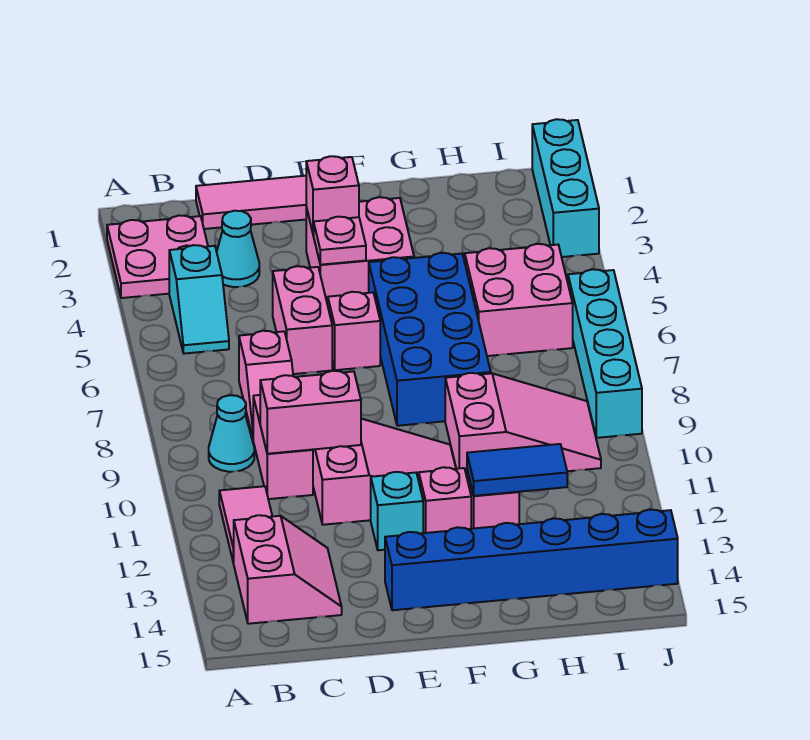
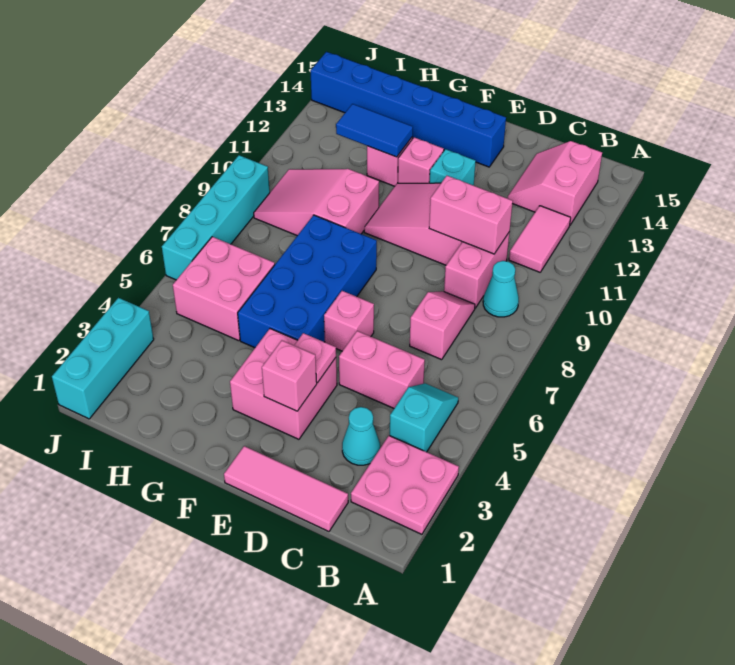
pink 1x2 brick [273,266,332,374] -> pink 1x2 brick turned to [339,331,425,408]

